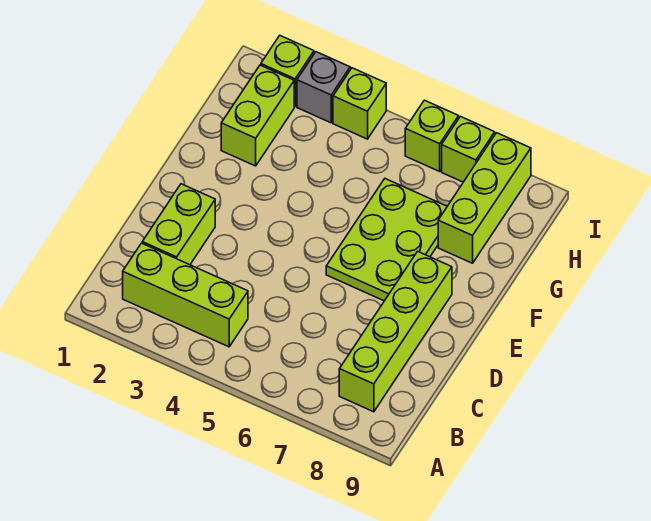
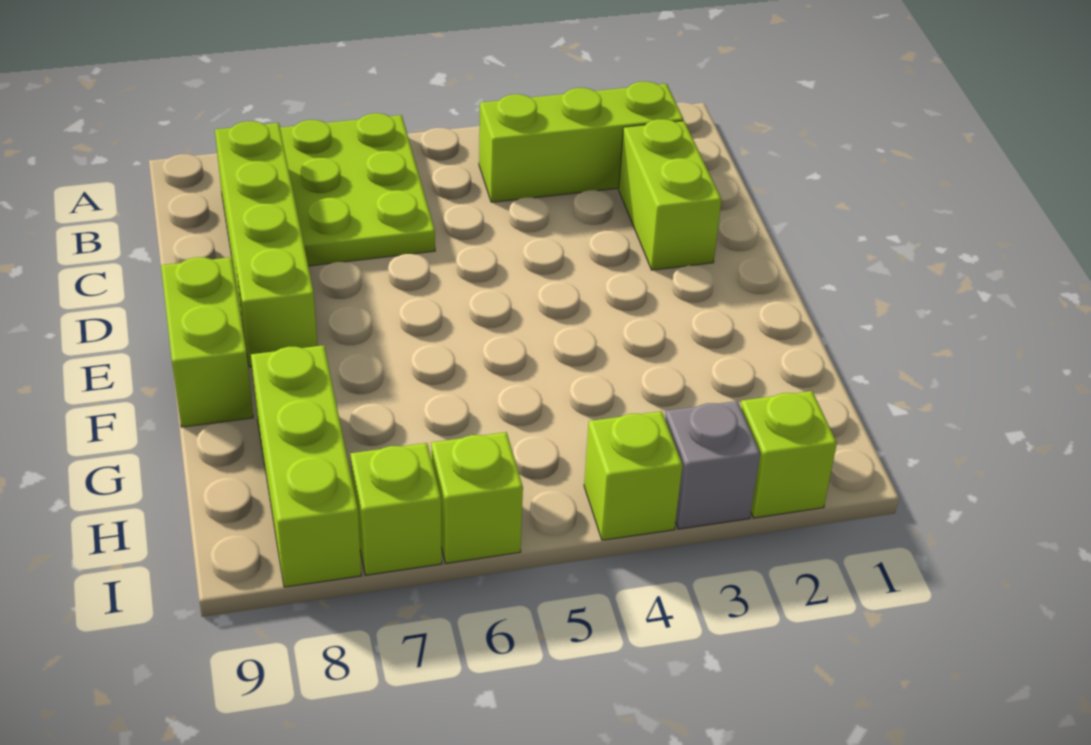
lime 2x3 plate [326,179,447,301] -> lime 2x3 plate moved to [280,113,435,266]
lime 1x2 brick [221,65,294,166] -> lime 1x2 brick moved to [161,257,253,427]

